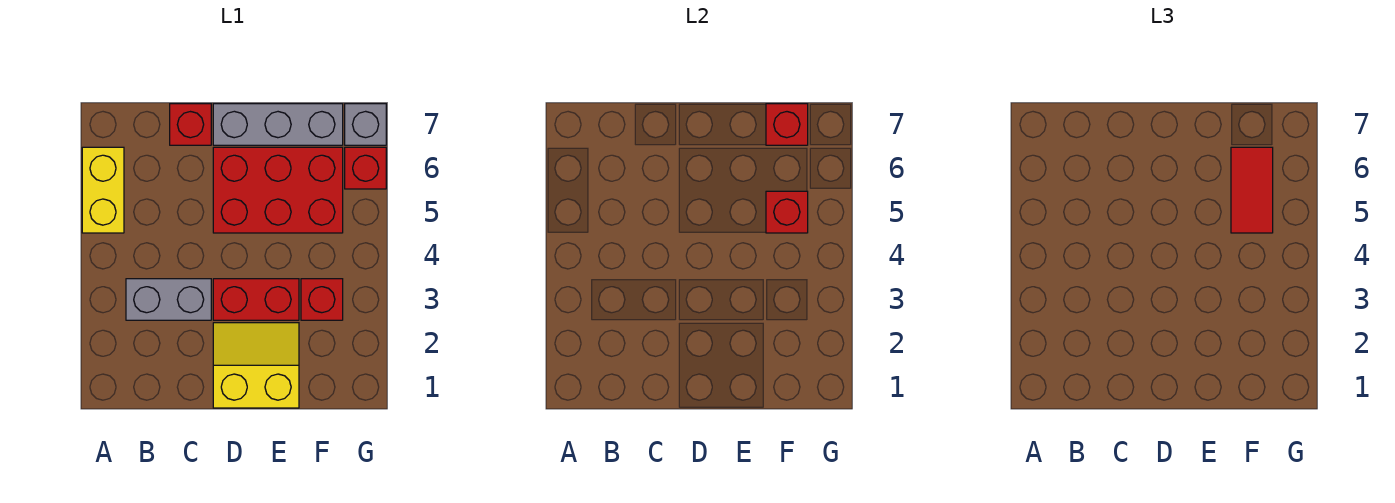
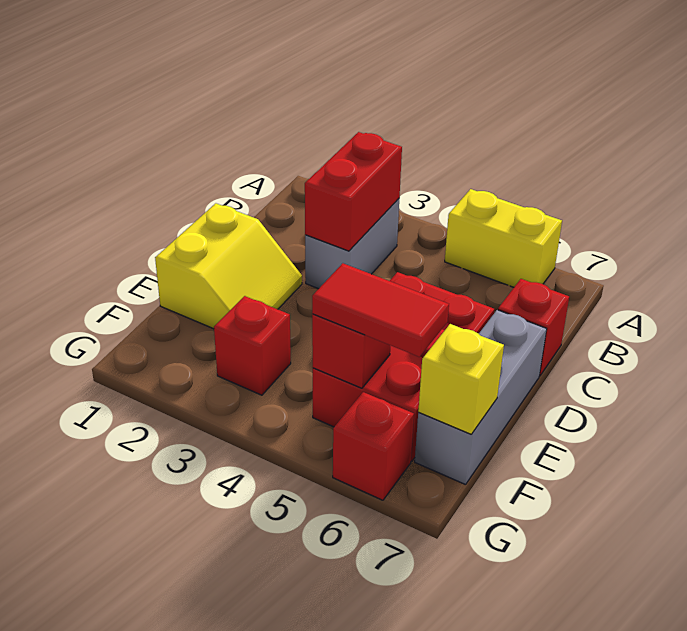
red 1x2 brick [213,279,299,320] -> red 1x2 brick moved to [305,132,402,251]
red 1x1 brick [766,104,808,145] -> yellow 1x1 brick [418,324,504,434]
grey 1x1 brick [345,104,386,145] -> none

